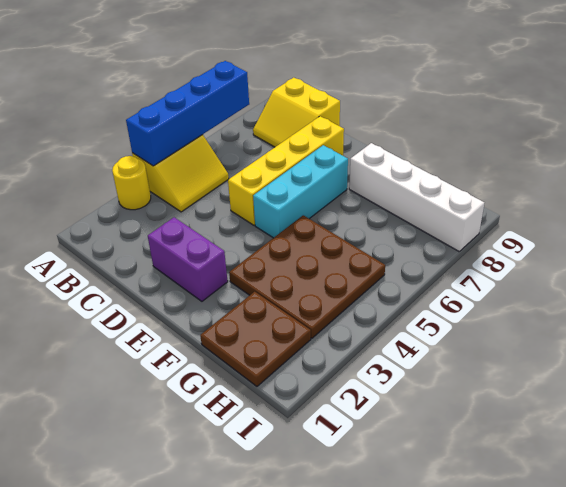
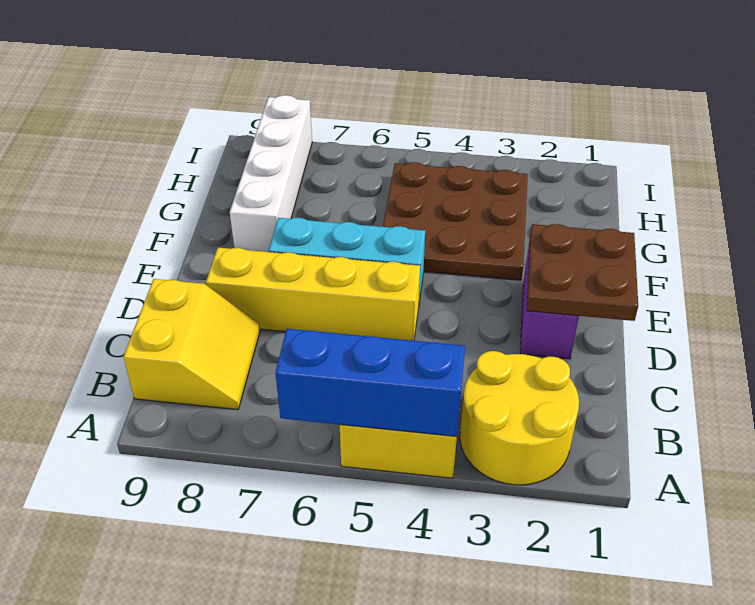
yellow 1x1 round brick [112,156,151,210] -> yellow 2x2 round brick [460,351,579,485]
blue 1x4 brick [126,61,249,166] -> blue 1x3 brick [275,329,465,437]
brown 2x2 plate [200,292,311,386] -> brown 2x2 plate moved to [527,224,638,321]

